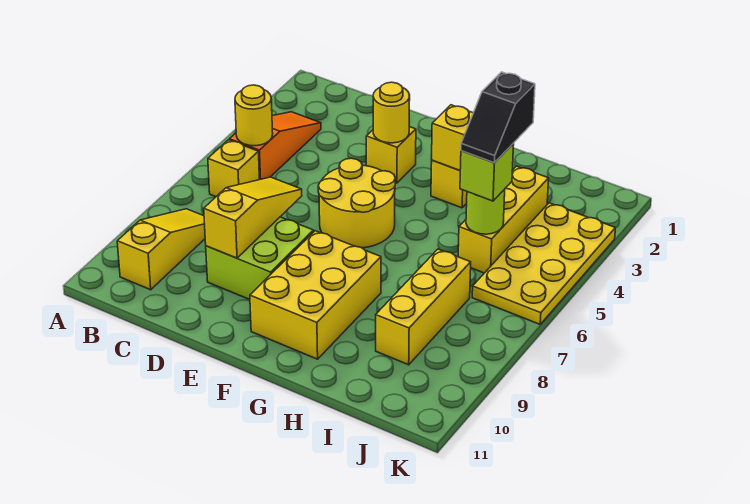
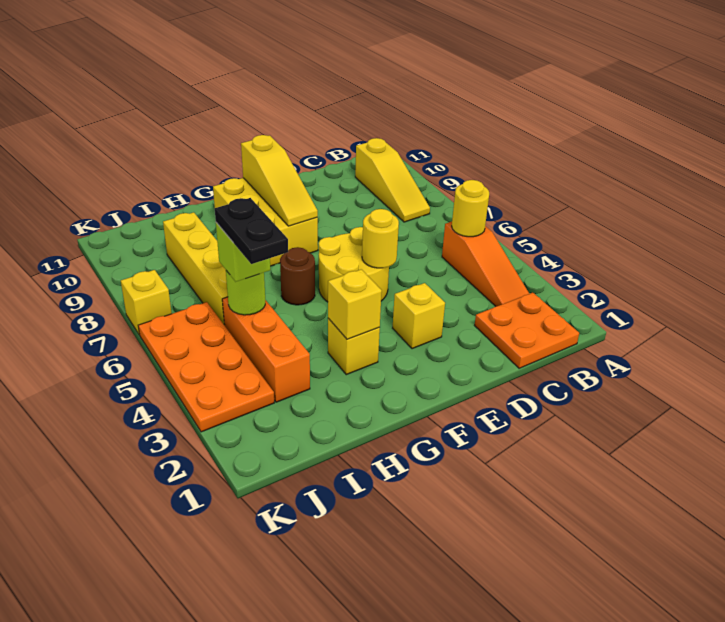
none -> orange 2x2 plate [475,293,579,368]
yellow 1x1 brick [208,140,259,197] -> yellow 1x1 brick moved to [121,270,172,335]
yellow 1x3 slope [204,177,302,258] -> yellow 1x3 slope moved to [241,135,318,226]
lime 2x2 brick [206,217,314,299] -> none
yellow 1x1 round brick [373,82,410,143] -> yellow 1x1 round brick moved to [362,209,399,268]
none -> brown 1x1 round brick [280,247,315,305]
yellow 1x3 brick [458,166,549,273] -> orange 1x3 brick [222,297,310,402]
black 1x2 slope [461,72,535,163] -> black 1x2 plate [215,198,288,264]
yellow 1x3 brick [376,249,471,365] -> yellow 1x4 brick [163,212,228,324]
yellow 2x4 plate [472,203,615,324] -> orange 2x4 plate [138,302,274,432]

